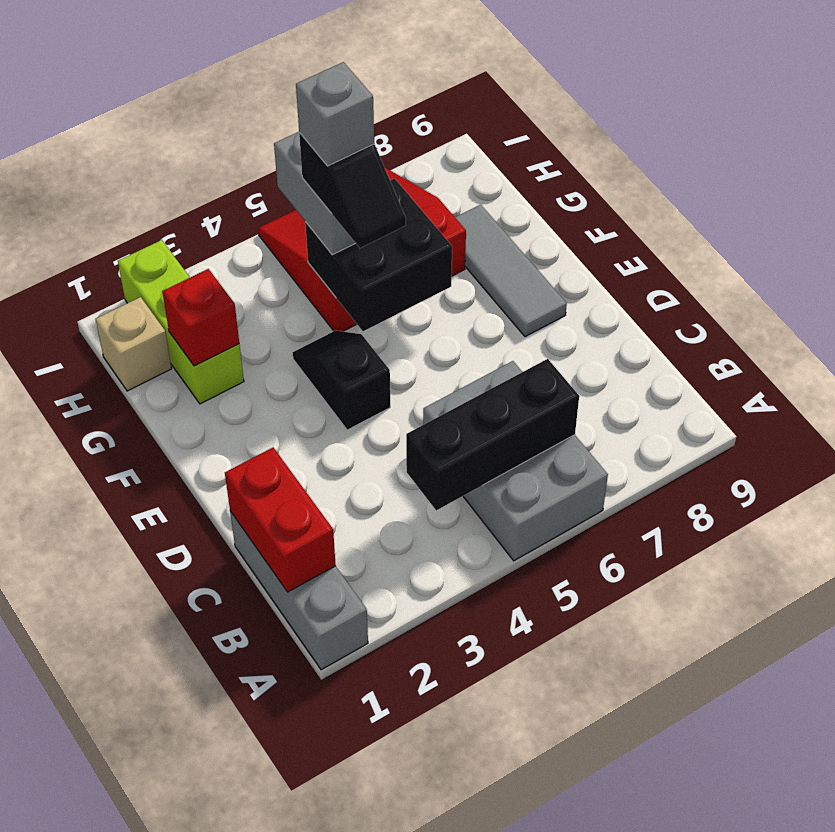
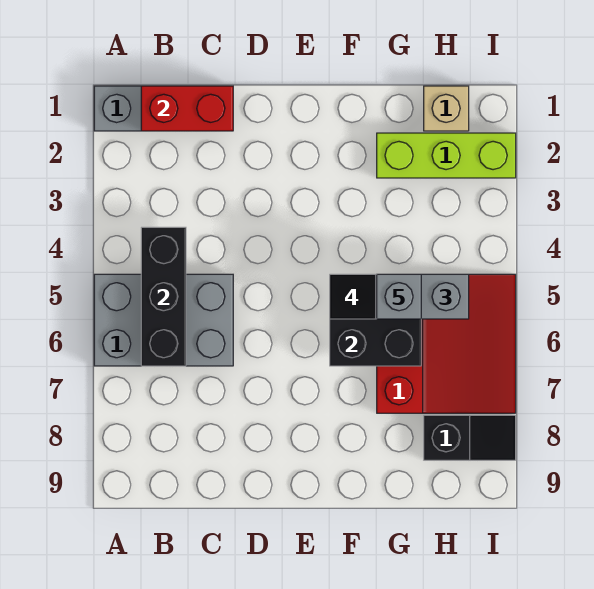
black 1x2 slope [292,331,390,430] -> black 1x2 slope moved to [424,415,516,460]
grey 1x3 tile [455,205,567,337] -> none
red 1x1 brick [162,269,239,366] -> none

